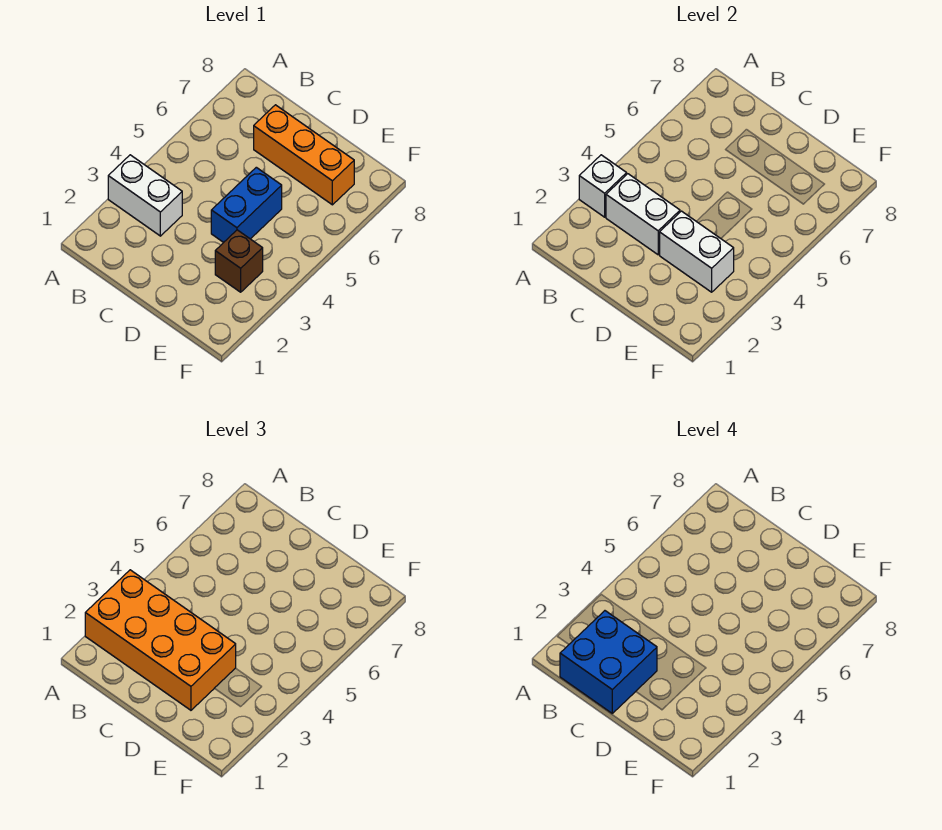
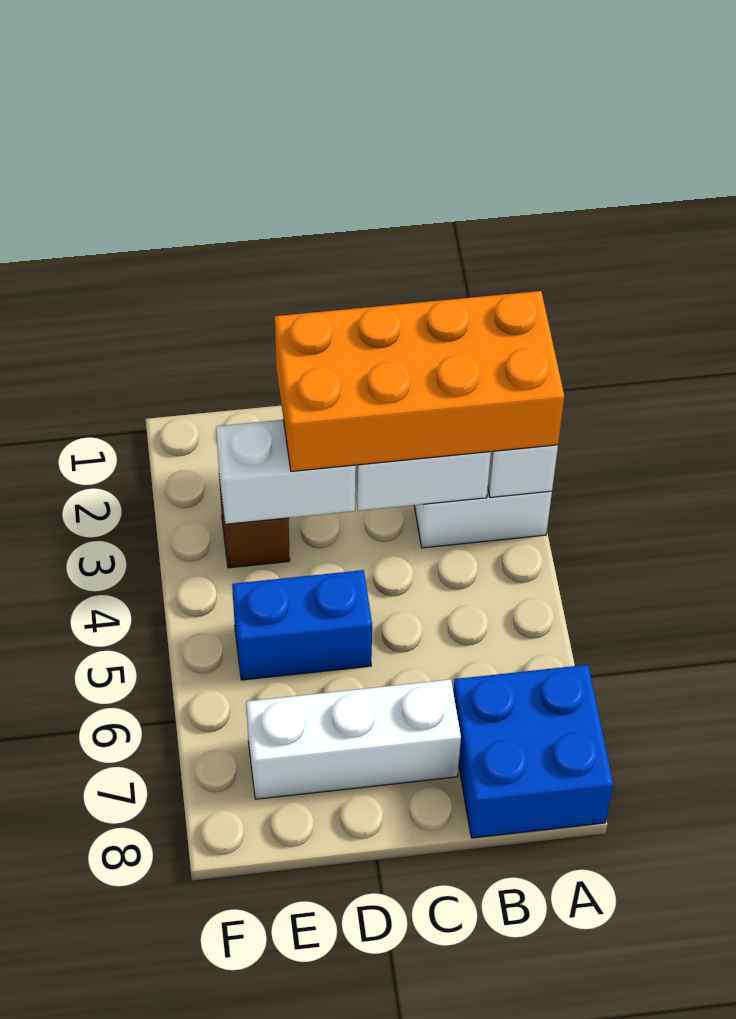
blue 2x2 brick [560,611,657,713] -> blue 2x2 brick moved to [453,665,613,838]
orange 1x3 brick [254,105,354,205] -> white 1x3 brick [246,679,461,799]
blue 1x2 brick [211,167,282,242] -> blue 1x2 brick turned to [232,570,372,680]

